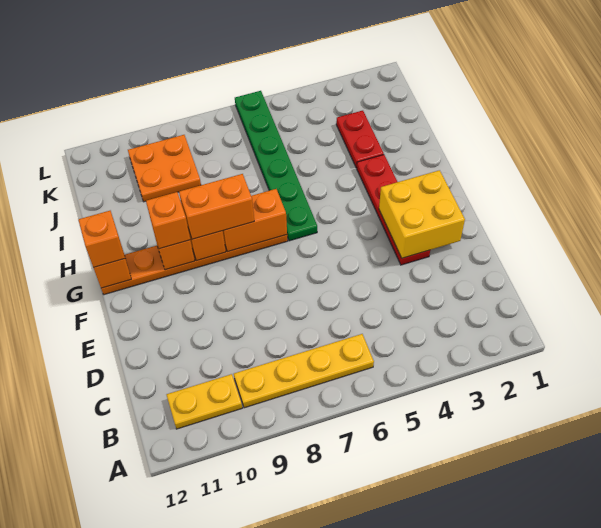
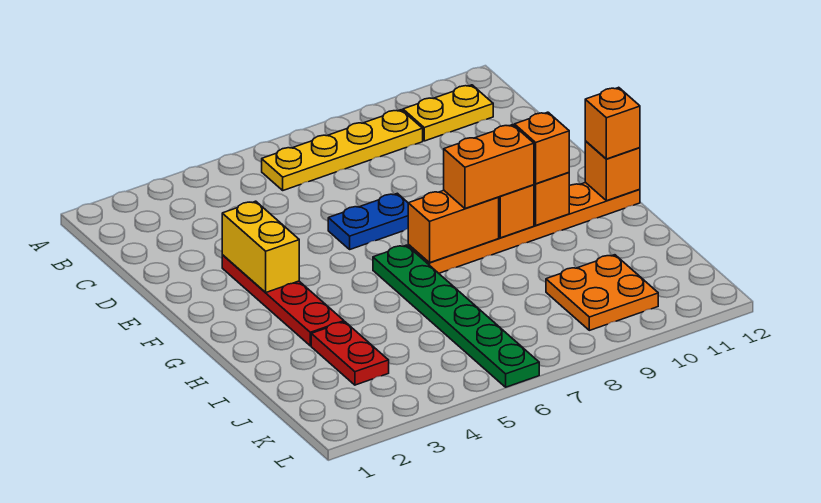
yellow 2x2 brick [379,170,465,258] -> yellow 1x2 brick [222,201,299,293]
none -> blue 1x2 plate [328,193,408,249]

